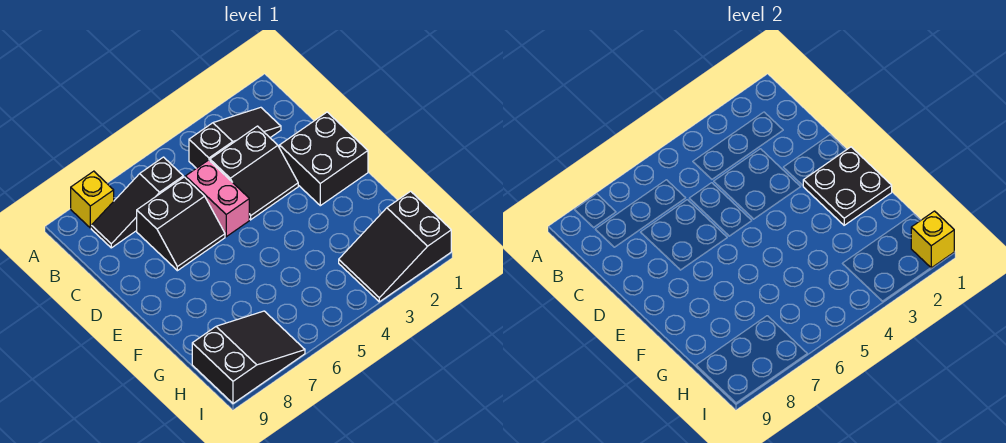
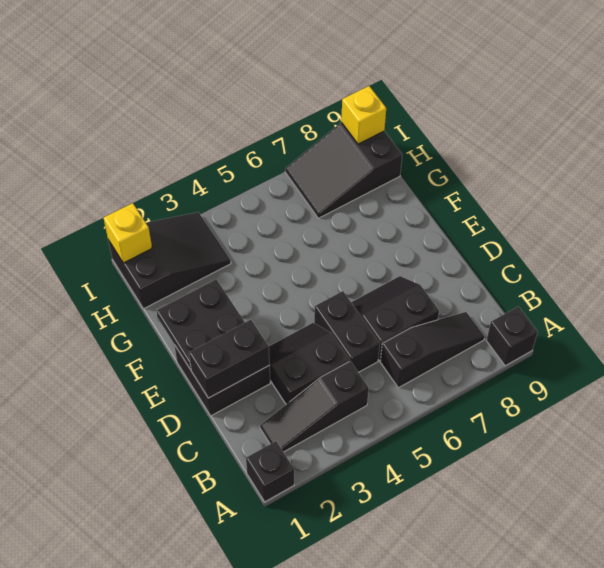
none -> black 1x1 brick [246,441,294,502]
yellow 1x1 brick [71,171,114,228] -> yellow 1x1 brick moved to [341,86,386,144]
none -> black 1x1 brick [486,307,538,366]
pink 1x2 brick [186,160,249,237] -> black 1x2 brick [314,291,380,372]
none -> black 1x2 brick [189,320,270,398]

